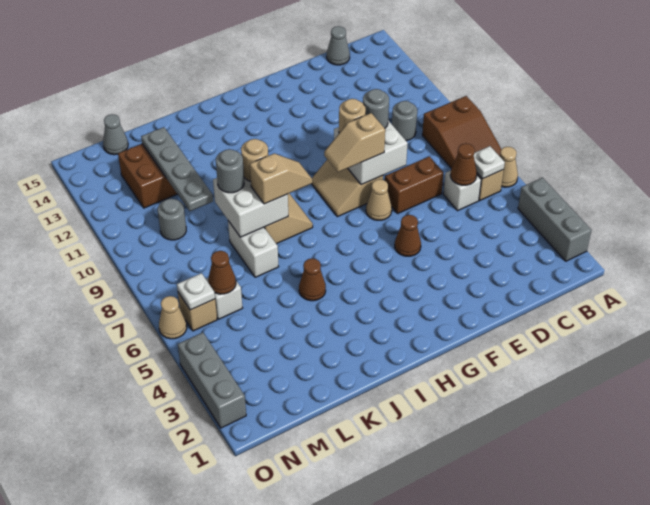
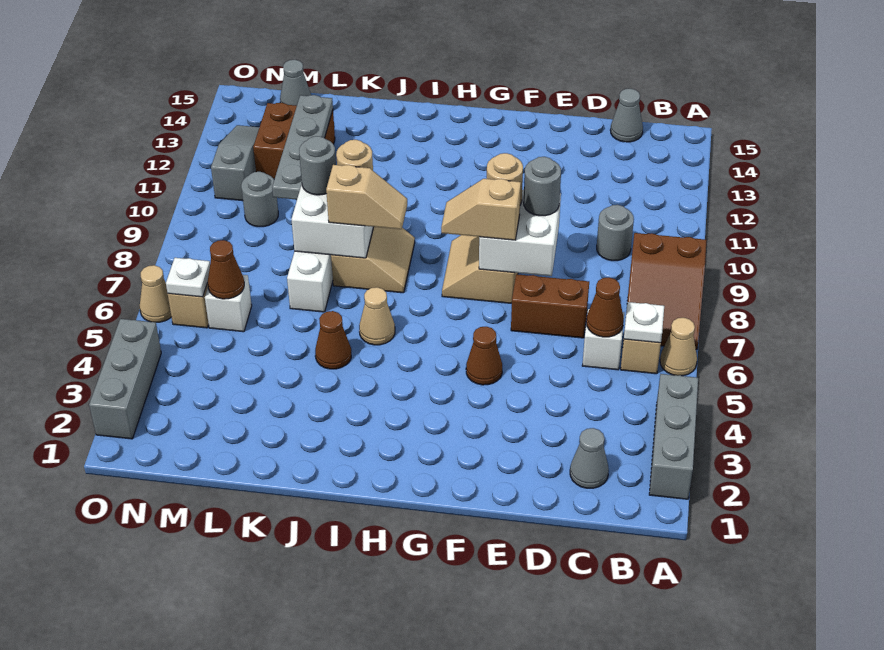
none -> grey 1x1 cone [570,428,609,488]
tan 1x1 cone [366,179,392,220] -> tan 1x1 cone moved to [359,287,395,345]
none -> grey 1x3 slope [211,125,259,201]

